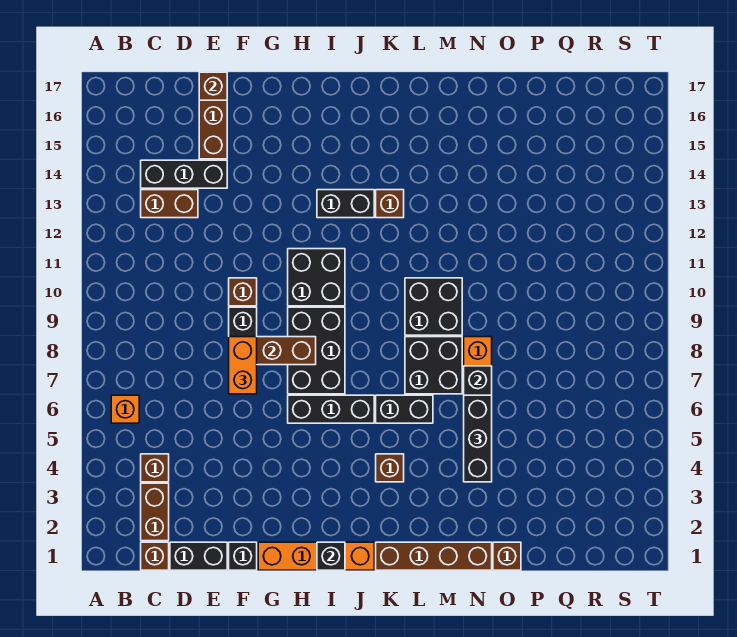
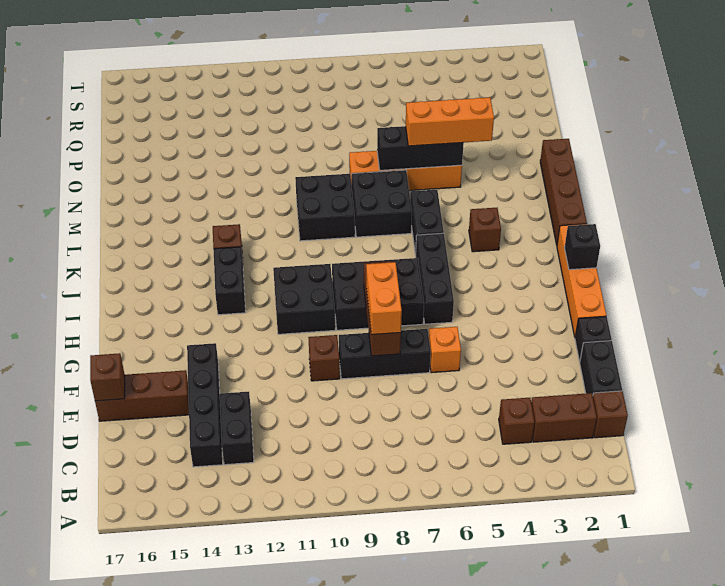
orange 1x1 brick [111,395,139,423] -> orange 1x1 brick moved to [429,327,461,373]
brown 1x2 brick [141,190,198,218] -> black 1x2 brick [220,392,254,465]
black 1x3 brick [141,160,227,188] -> black 1x4 brick [187,343,223,467]
orange 1x2 brick [229,337,257,394] -> orange 1x2 brick turned to [366,262,402,335]
black 1x3 brick [464,395,492,482] -> orange 1x3 brick [406,98,494,146]
brown 1x1 brick [493,542,521,570] -> none

